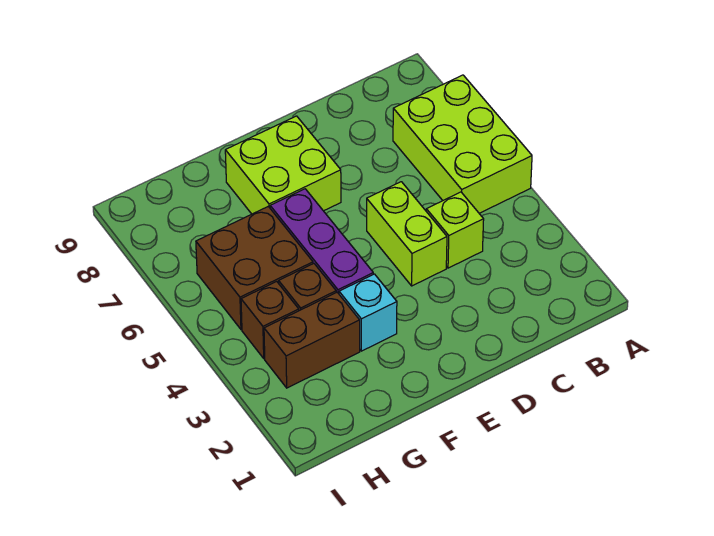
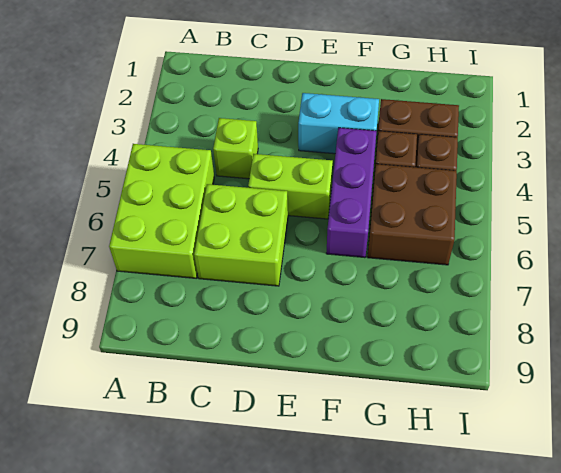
lime 1x2 brick [367,182,447,286] -> lime 1x2 brick turned to [248,154,333,219]
lime 2x2 brick [225,116,341,214] -> lime 2x2 brick moved to [194,184,288,286]
cyan 1x1 brick [339,274,397,351] -> cyan 1x2 brick [298,93,379,154]

